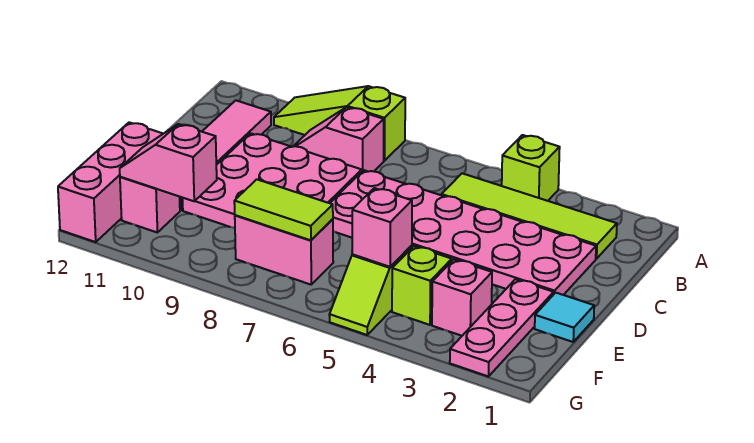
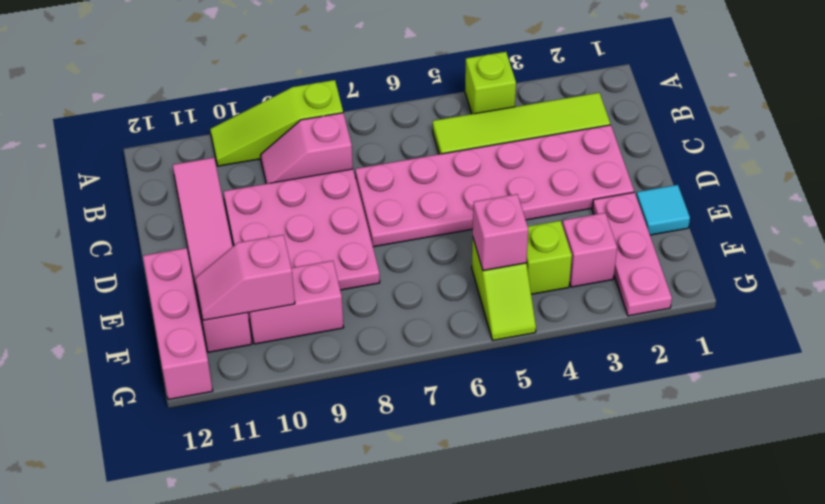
pink 1x2 brick [235,215,333,285] -> pink 1x2 brick moved to [248,261,344,344]
lime 1x2 tile [234,179,333,240] -> none

